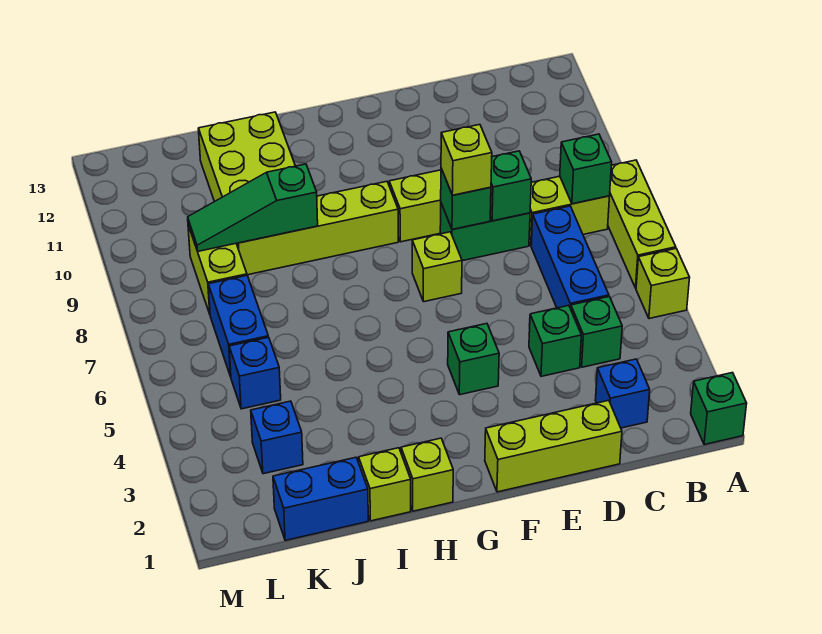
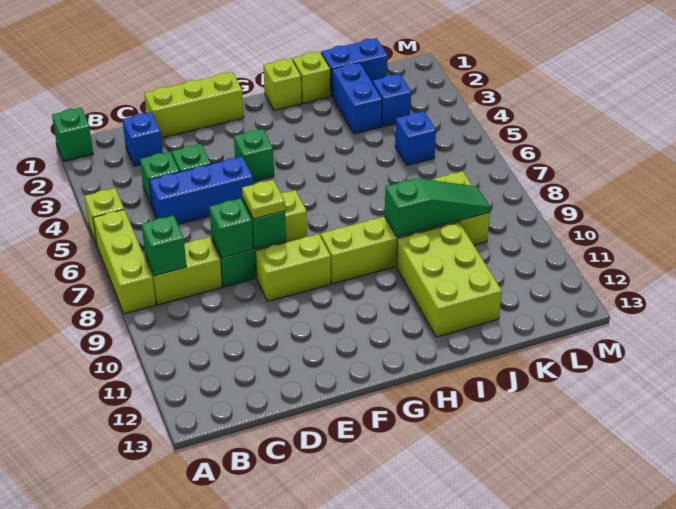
blue 1x3 brick [531,206,609,309] -> blue 1x3 brick turned to [149,156,253,224]
lime 1x1 brick [441,125,492,195] -> lime 1x1 plate [242,180,285,219]
blue 1x2 brick [208,276,268,377] -> blue 1x2 brick moved to [332,63,382,134]

